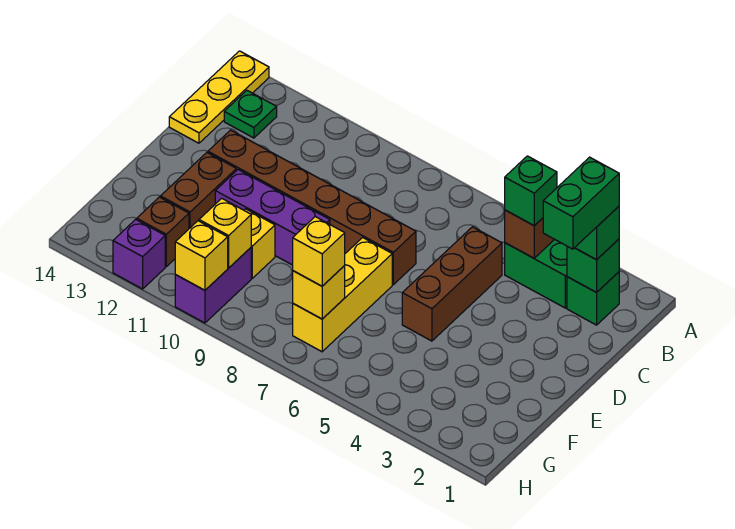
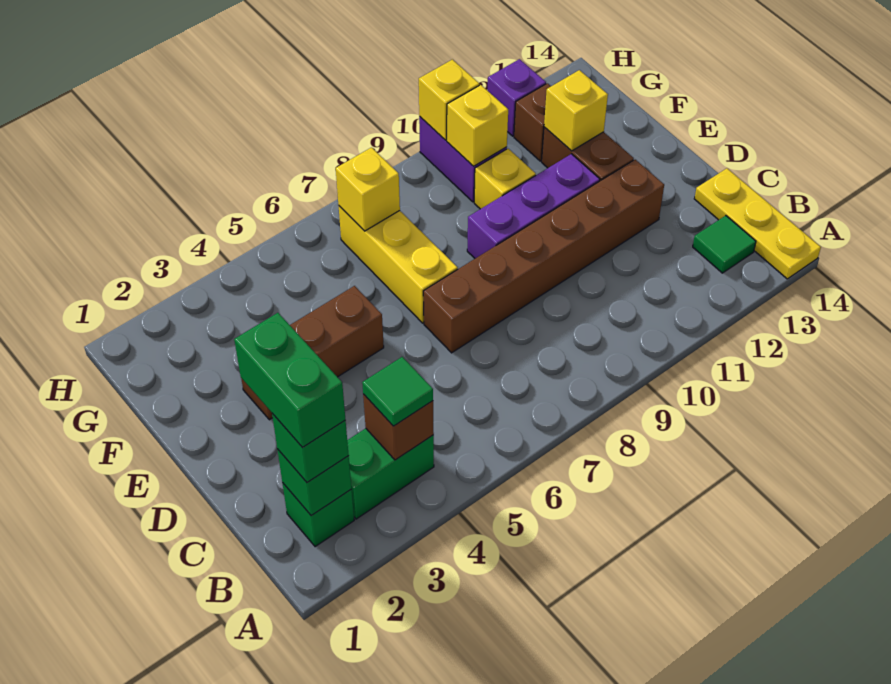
green 1x1 brick [505,156,557,226] -> green 1x1 tile [362,357,433,426]
green 1x1 plate [224,90,277,138] -> green 1x1 tile [693,216,756,273]
brown 1x3 brick [402,227,502,341] -> brown 1x3 brick turned to [241,286,384,420]
yellow 1x1 brick [293,217,345,286] -> yellow 1x1 brick moved to [544,70,608,151]

